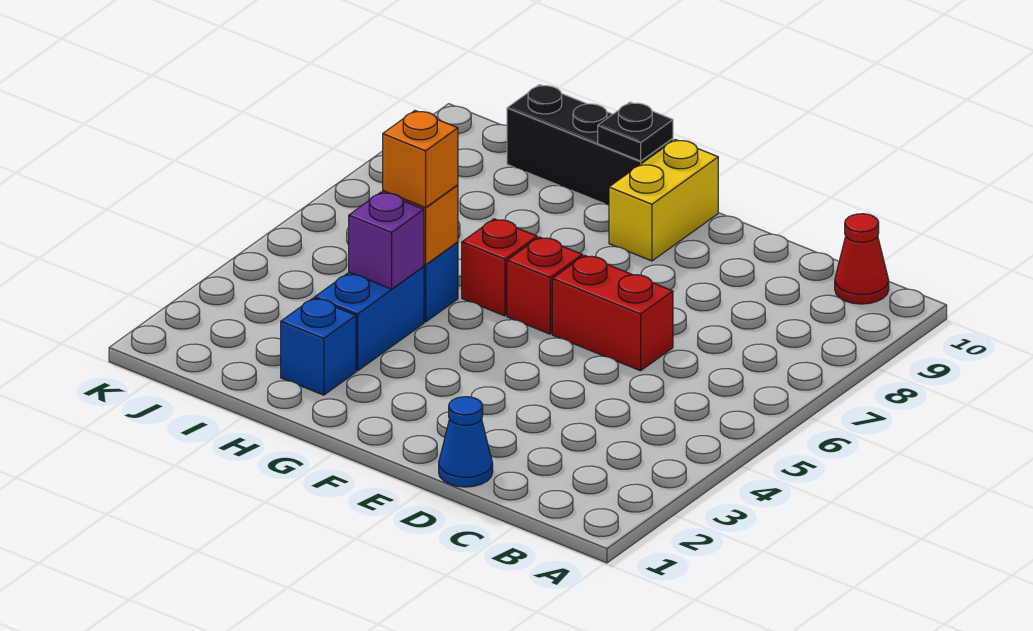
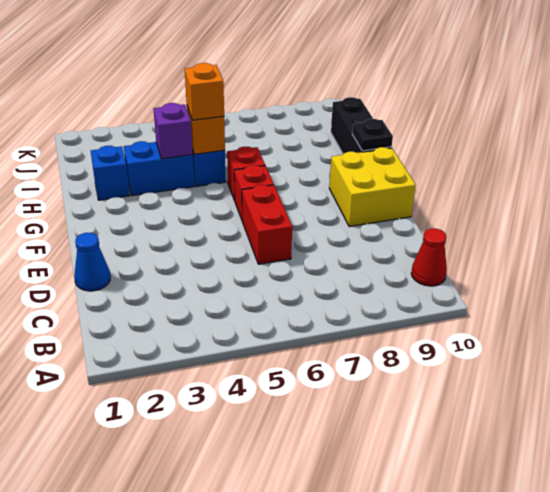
yellow 1x2 brick [609,140,718,261] -> yellow 2x2 brick [329,147,416,227]

